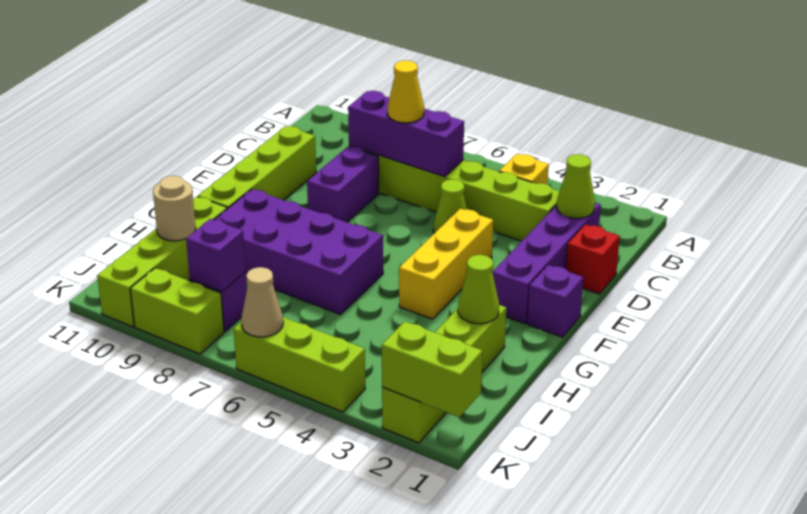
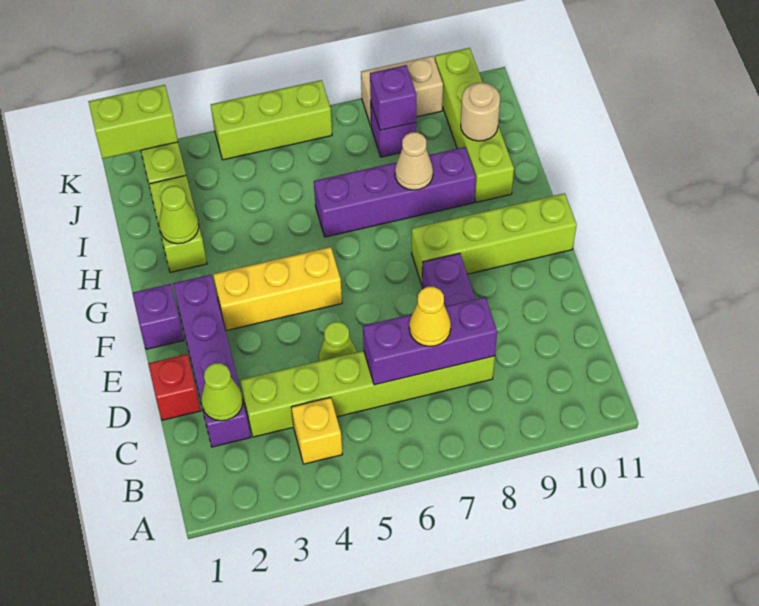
lime 1x4 brick [198,126,316,209] -> lime 1x4 brick turned to [412,193,577,284]
yellow 1x3 brick [399,209,493,319] -> yellow 1x3 brick turned to [213,247,342,331]
purple 2x4 brick [214,189,383,315] -> purple 1x4 brick [314,147,476,237]
tan 1x1 cone [241,267,283,337] -> tan 1x1 cone moved to [395,132,433,190]
lime 1x2 brick [130,268,224,354] -> tan 1x2 brick [361,56,443,126]

